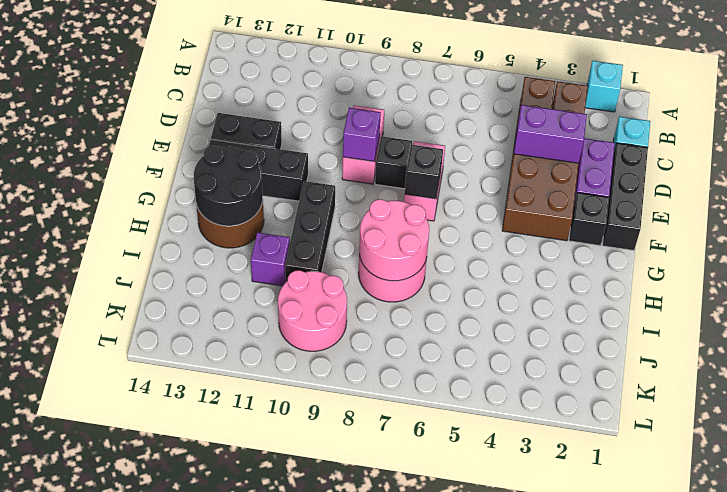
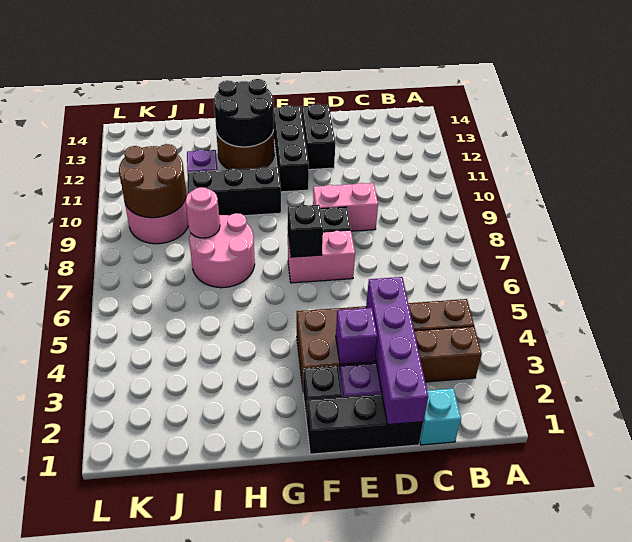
cyan 1x1 brick [585,61,623,112] -> none
purple 1x2 brick [514,105,587,163] -> purple 1x4 brick [366,277,428,425]
purple 1x1 brick [343,108,381,161] -> purple 1x1 brick moved to [336,308,377,364]
pink 2x2 round brick [359,199,429,281] -> pink 1x1 round brick [185,187,220,238]
none -> brown 2x2 round brick [119,144,186,218]

